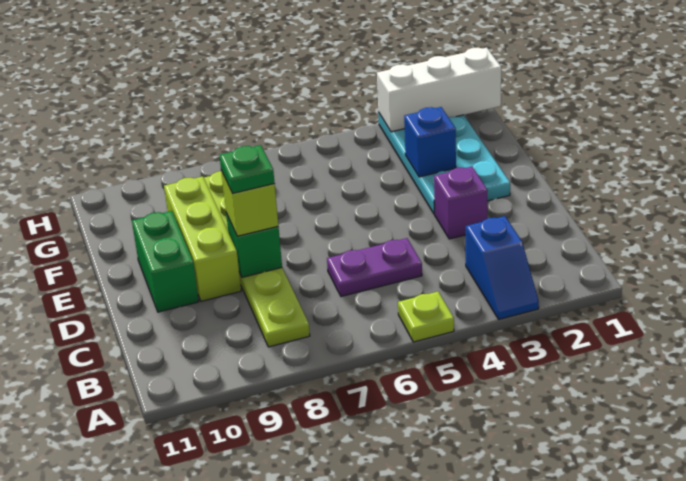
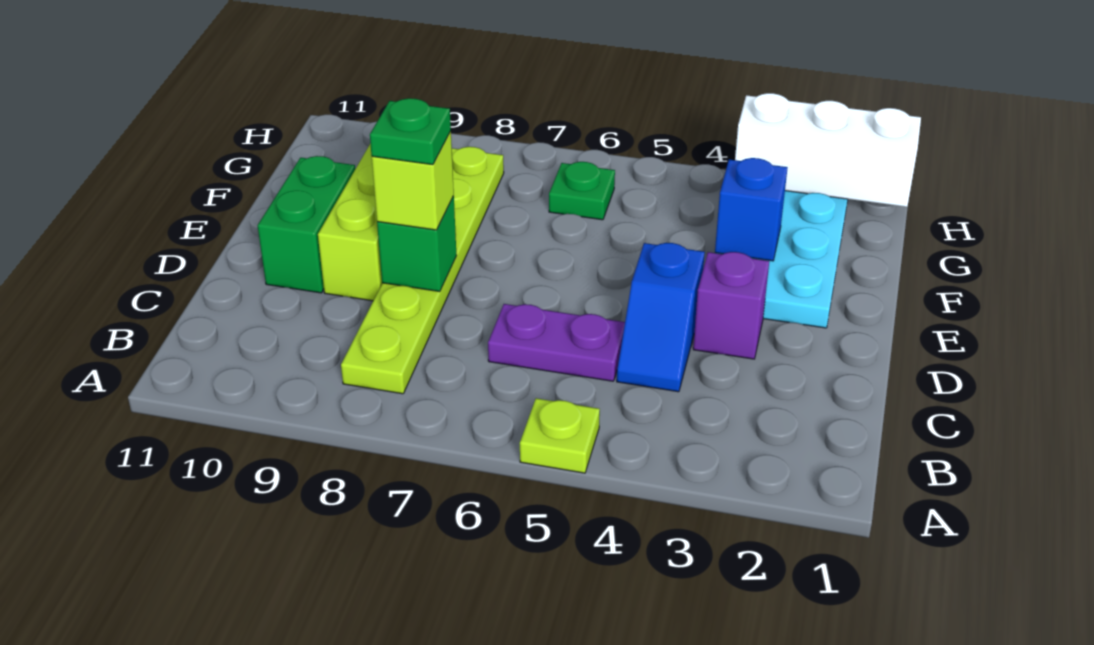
blue 1x2 slope [466,216,539,319] -> blue 1x2 slope moved to [617,243,705,392]
none -> green 1x1 plate [549,162,615,220]

